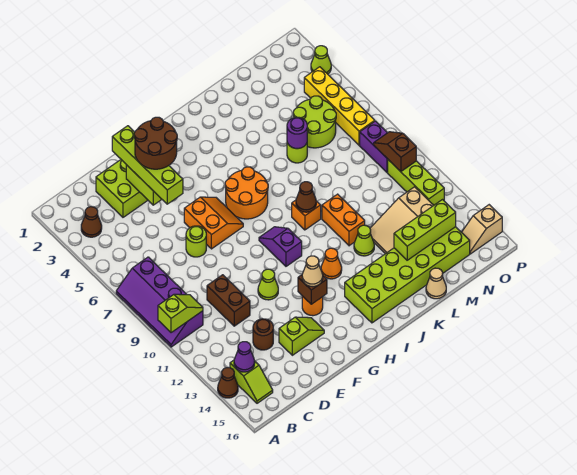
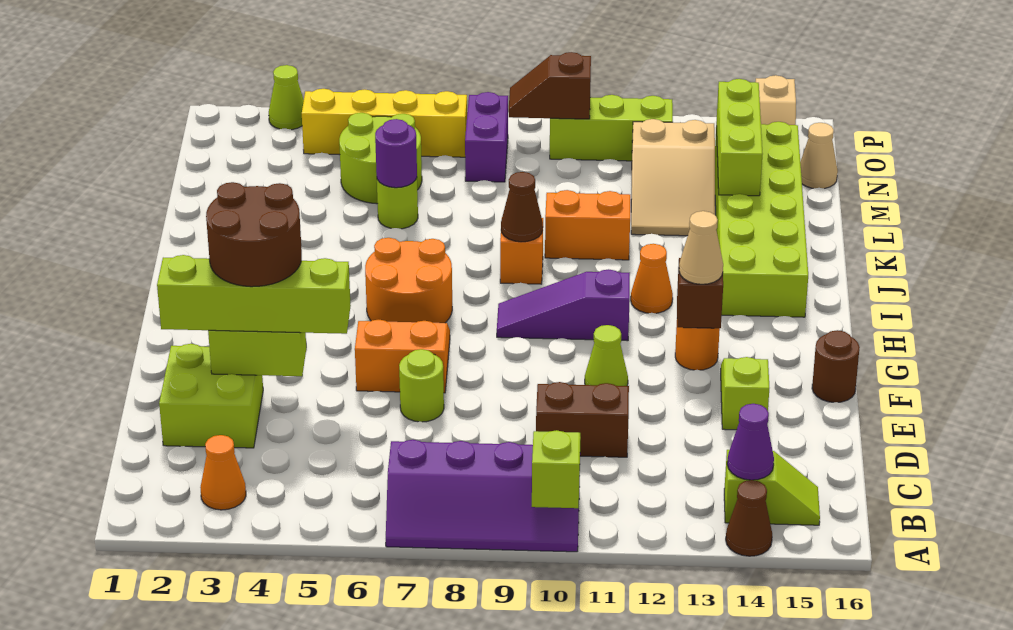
brown 1x1 cone [81,207,102,237] -> orange 1x1 cone [200,435,246,510]
brown 1x1 round brick [253,319,273,350] -> brown 1x1 round brick moved to [812,330,860,402]
purple 1x2 slope [259,227,302,266] -> purple 1x3 slope [497,269,630,341]
lime 1x1 cone [354,225,374,256] -> none
tan 1x1 cone [426,268,446,299] -> tan 1x1 cone moved to [800,123,838,189]
purple 1x2 brick [360,121,388,172] -> purple 1x2 brick turned to [465,92,508,182]

